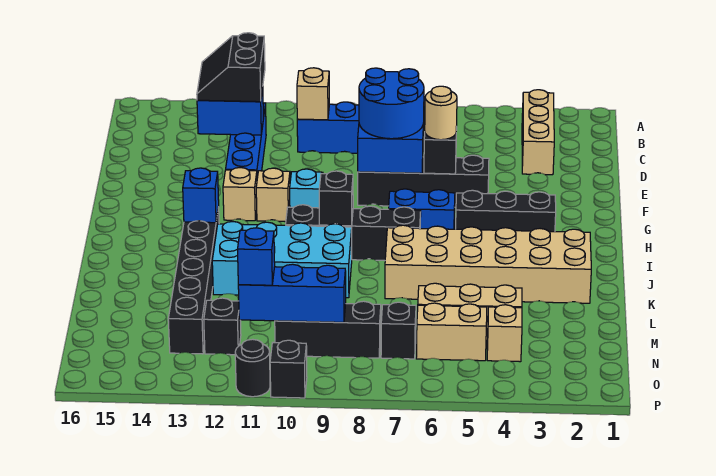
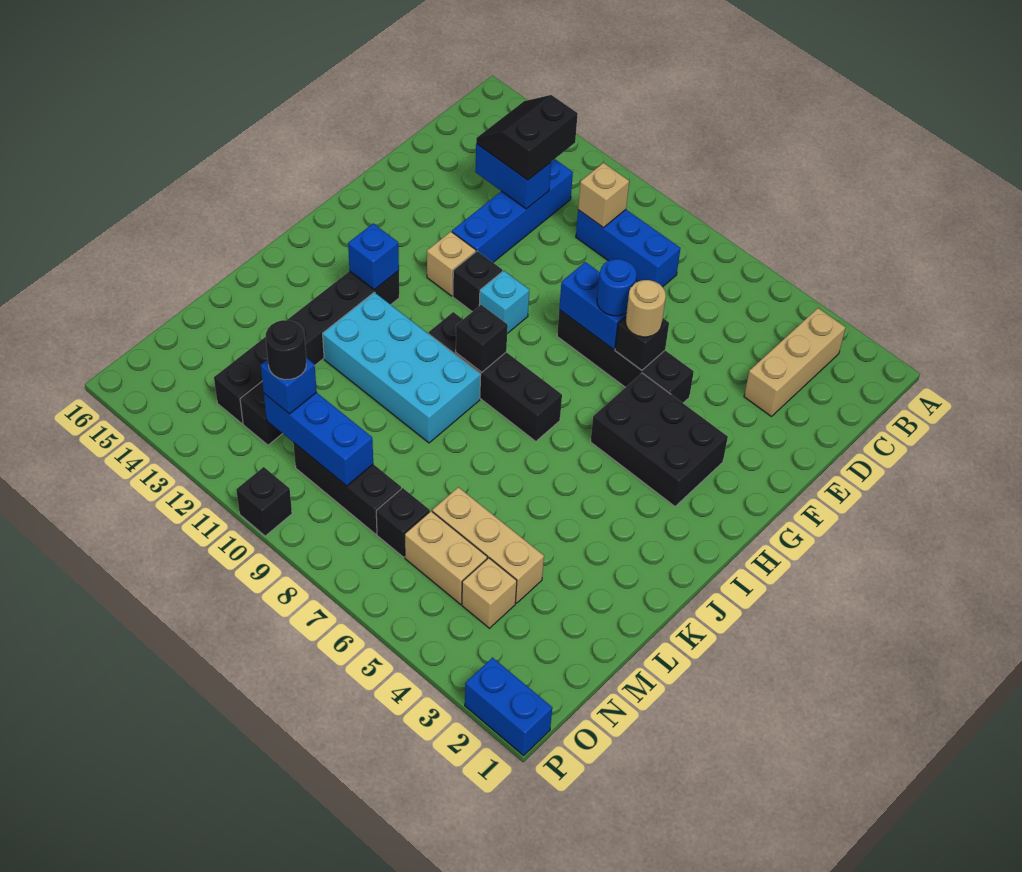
blue 2x2 round brick [359,68,424,139] -> blue 1x1 round brick [597,259,636,316]
tan 1x1 brick [256,168,290,222] -> black 1x1 brick [453,251,502,312]
black 1x3 brick [456,190,556,232] -> black 2x3 brick [590,373,728,506]
blue 1x2 brick [389,189,455,229] -> blue 1x2 brick moved to [465,658,552,756]
tan 2x6 brick [385,225,591,303] -> none
black 1x1 round brick [235,339,270,397] -> black 1x1 round brick moved to [266,320,306,380]

